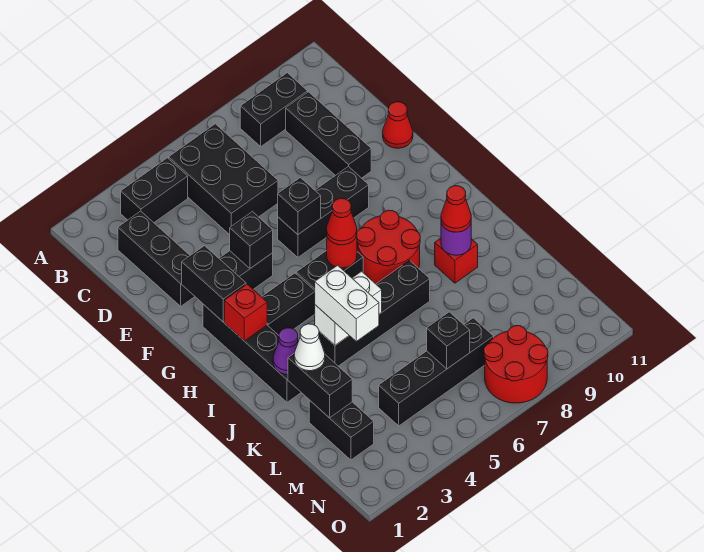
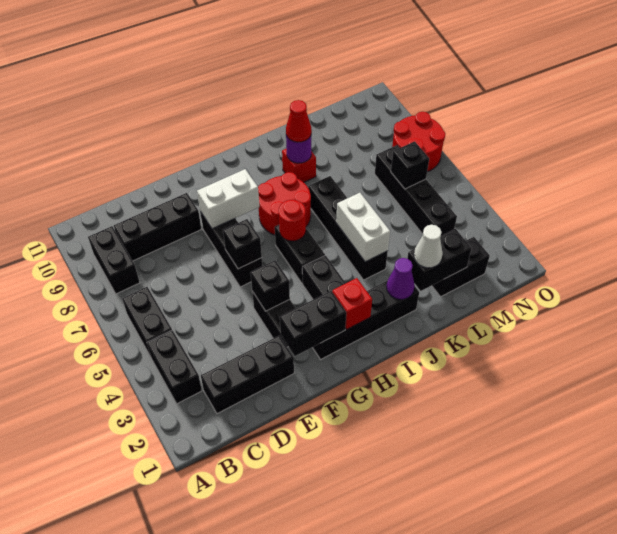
black 2x3 brick [169,124,278,235] -> black 1x2 brick [122,287,172,357]
red 1x1 cone [383,102,413,148] -> none
red 1x1 cone [327,198,357,245] -> none
white 1x2 brick [315,265,379,341] -> white 1x2 brick moved to [197,169,259,229]

